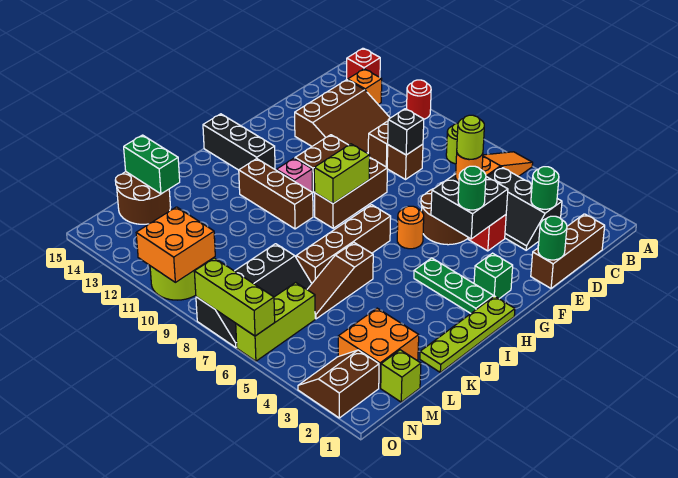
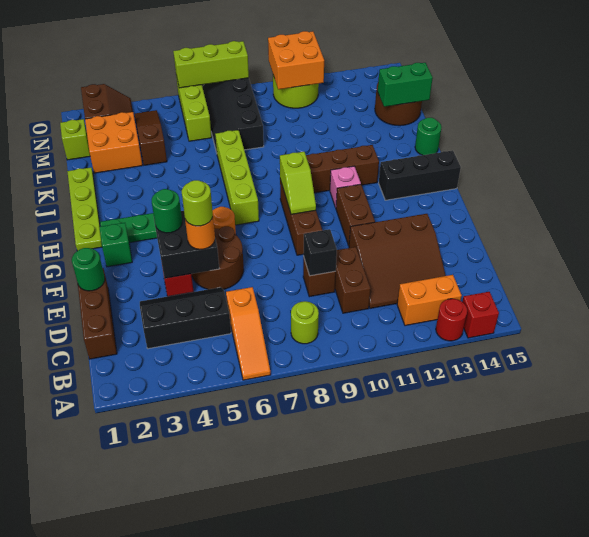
red 1x1 round brick [407,80,431,119] -> red 1x1 round brick moved to [436,299,467,341]
orange 1x1 brick [348,69,382,104] -> orange 1x2 brick [397,275,462,326]
green 1x1 round brick [531,167,559,209] -> green 1x1 round brick moved to [415,118,442,155]
brown 3x3 slope [295,80,390,153] -> brown 3x3 slope turned to [349,214,446,308]
lime 1x2 brick [314,144,370,204] -> lime 1x2 slope [280,151,316,214]
brown 1x4 brick [296,205,391,283] -> lime 1x4 brick [215,130,259,225]
brown 1x3 slope [307,243,373,319] -> brown 1x3 slope moved to [135,110,167,165]

